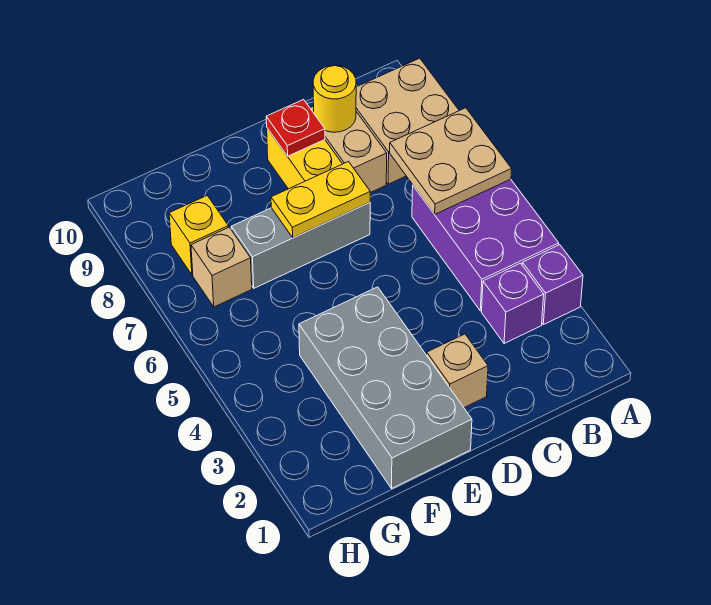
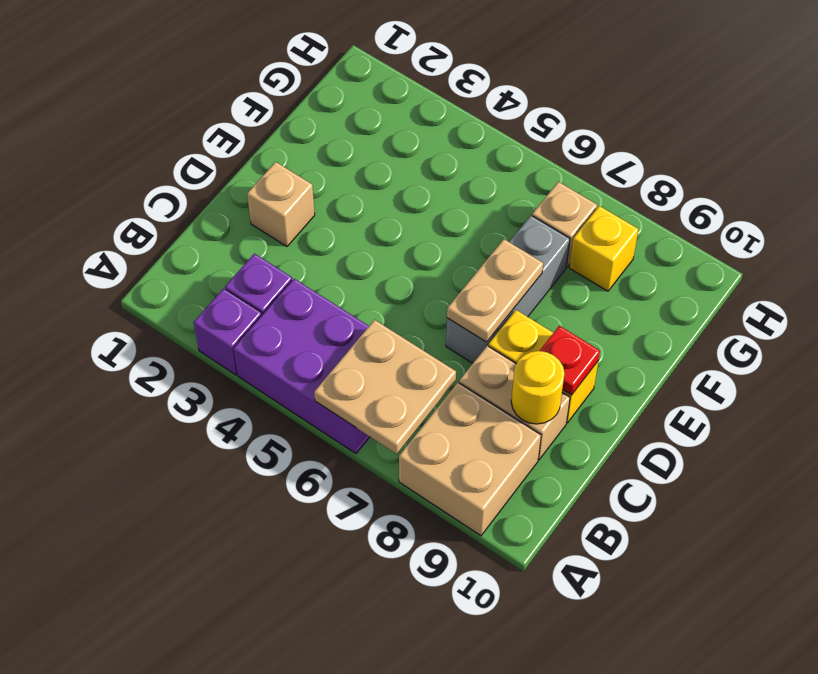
yellow 1x2 plate [271,162,370,238] -> tan 1x2 plate [447,239,543,342]
grey 2x4 brick [299,287,472,488] -> none

